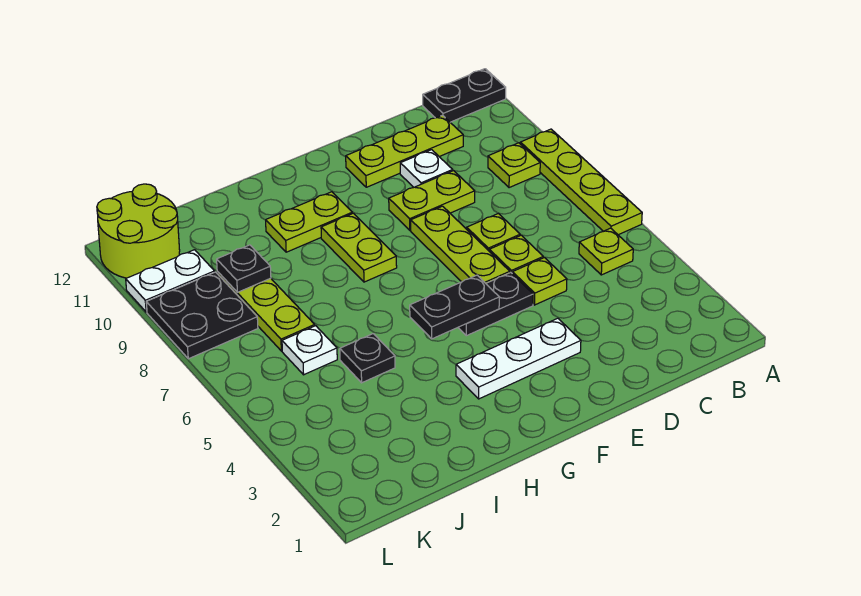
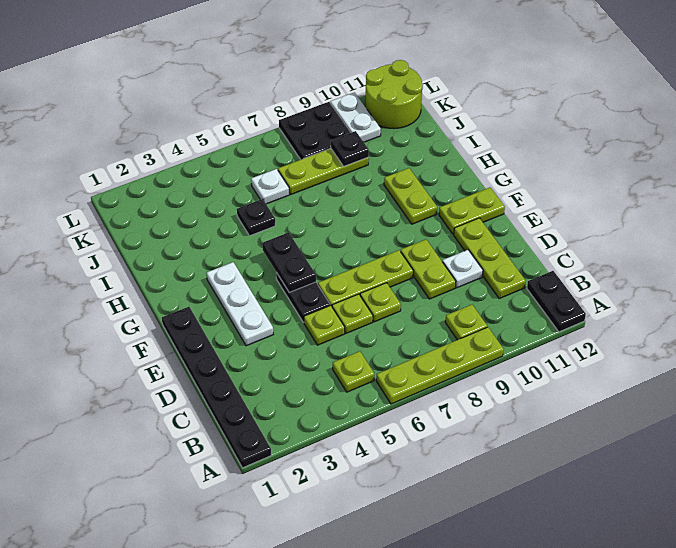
none -> black 1x6 plate [162,307,271,468]
lime 1x2 plate [321,213,397,282] -> lime 1x2 plate moved to [439,187,505,234]

